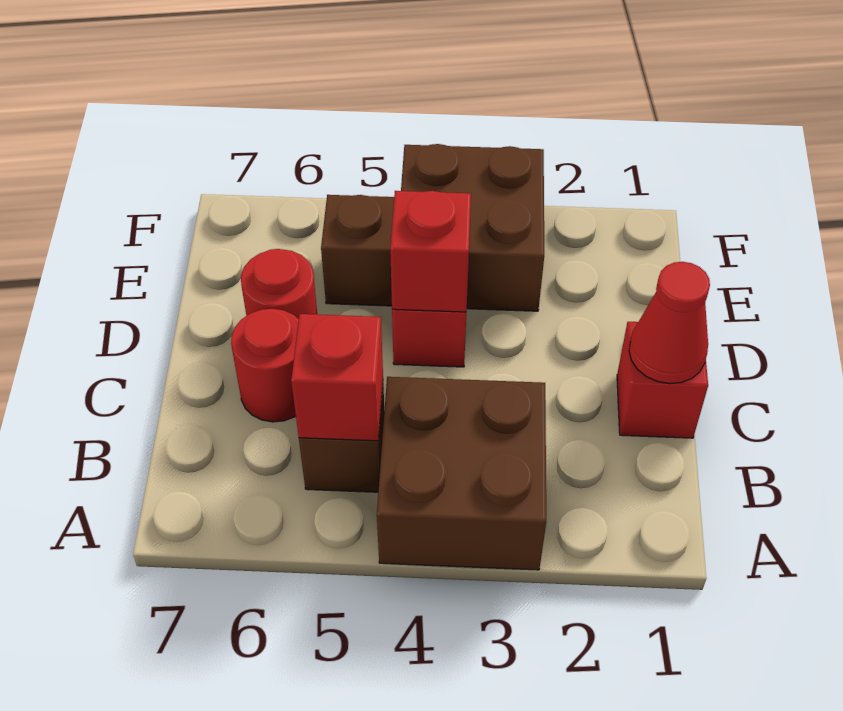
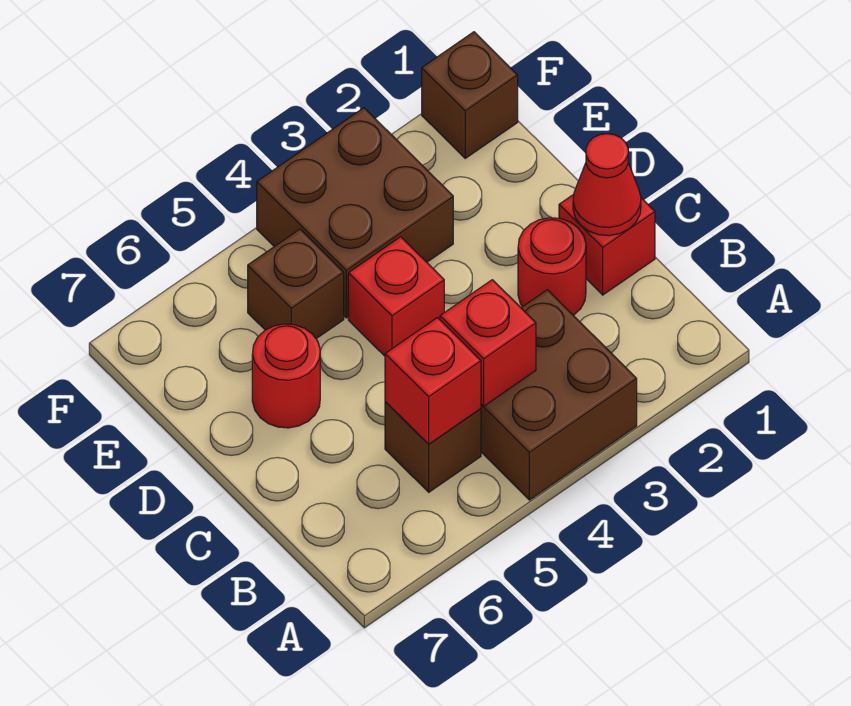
red 1x1 round brick [231,309,299,422] -> red 1x1 round brick moved to [518,218,586,315]
red 1x1 brick [390,191,471,312] -> red 1x1 brick moved to [440,280,536,406]
none -> brown 1x1 brick [422,32,518,158]

